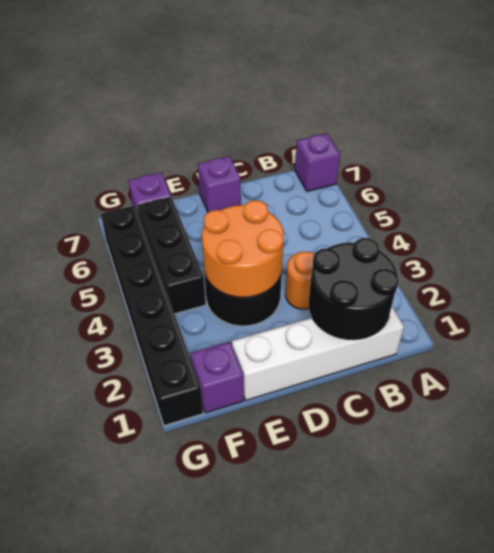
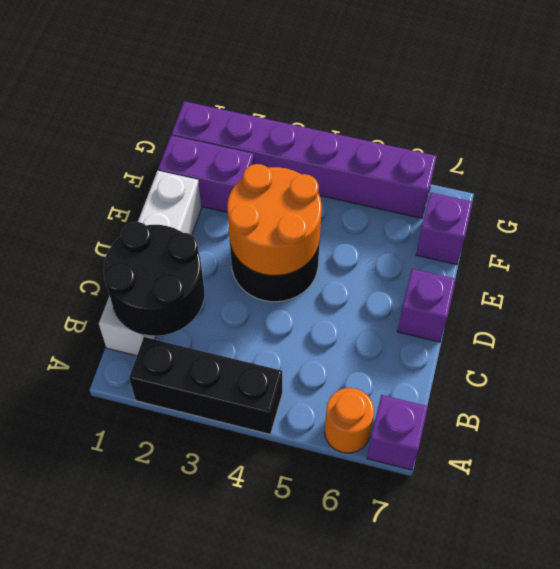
orange 1x1 round brick [285,252,315,309] -> orange 1x1 round brick moved to [324,388,374,453]
purple 1x1 brick [191,342,244,413] -> purple 1x2 brick [158,135,254,213]
black 1x3 brick [137,197,206,314] -> black 1x3 brick moved to [129,337,282,434]
black 1x6 brick [101,205,203,426] -> purple 1x6 brick [172,101,437,218]

